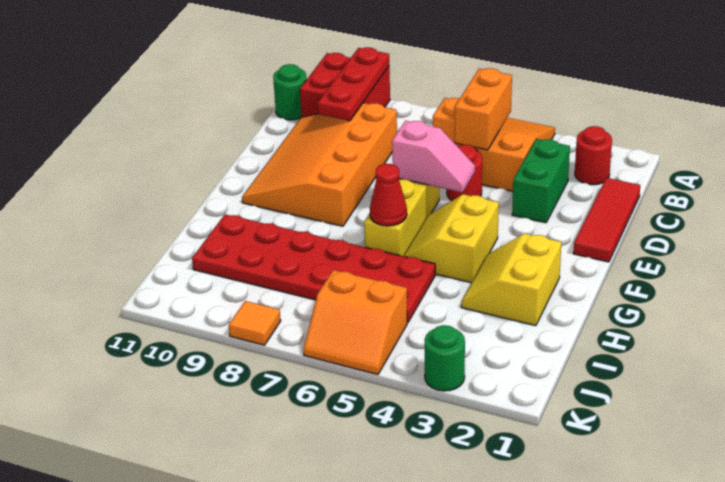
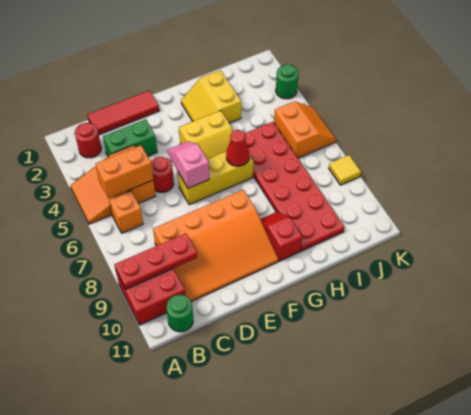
yellow 2x2 slope [461,233,561,326] -> yellow 2x2 slope turned to [181,70,241,123]
none -> red 1x2 slope [260,212,302,261]
orange 1x1 tile [229,301,281,345] -> yellow 1x1 tile [329,155,361,185]

